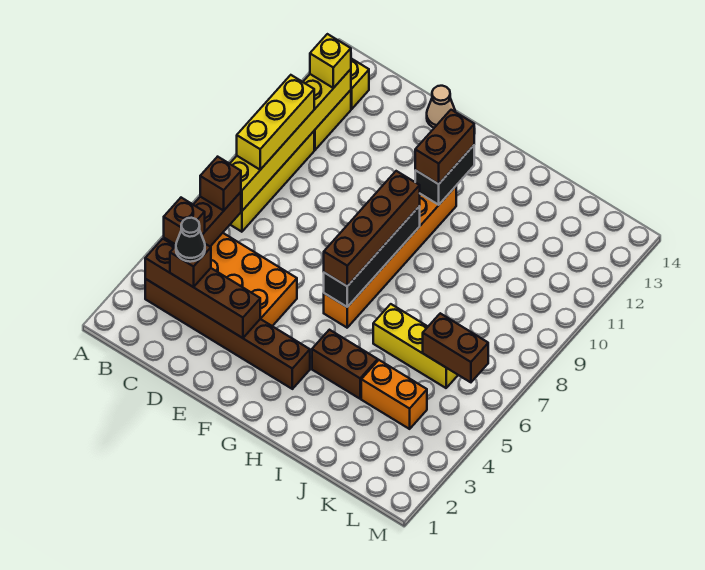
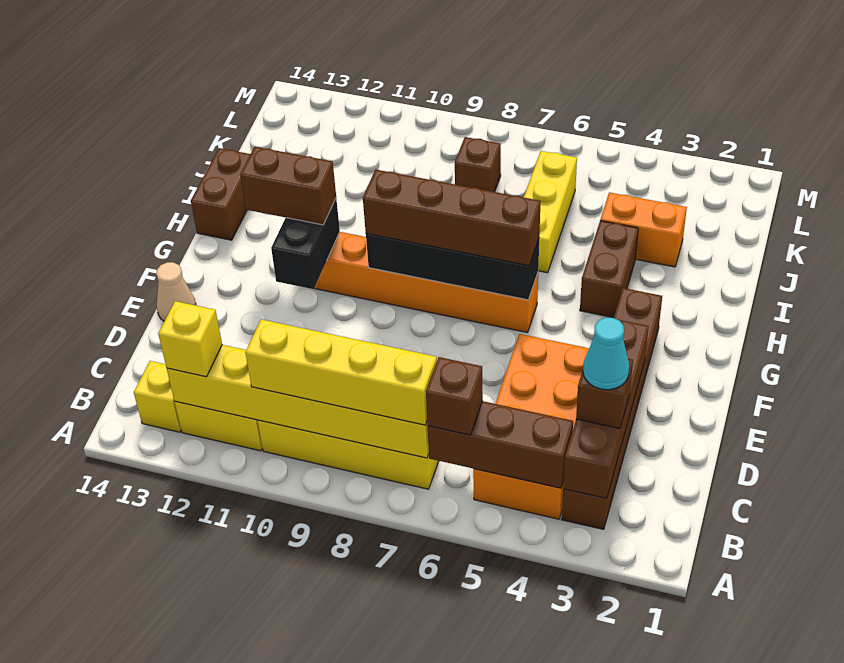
brown 1x1 brick [164,198,205,245] -> brown 1x1 brick moved to [455,137,501,192]
yellow 1x3 brick [237,75,314,170] -> yellow 1x4 brick [245,319,437,425]
black 1x1 cone [176,218,205,262] -> cyan 1x1 cone [583,318,629,390]
black 1x2 brick [415,145,474,205] -> black 1x2 brick turned to [271,199,340,289]
orange 1x2 brick [361,360,427,429] -> orange 1x2 brick turned to [600,192,687,267]
brown 1x2 brick [423,313,488,382] -> brown 1x2 brick moved to [191,148,250,240]

